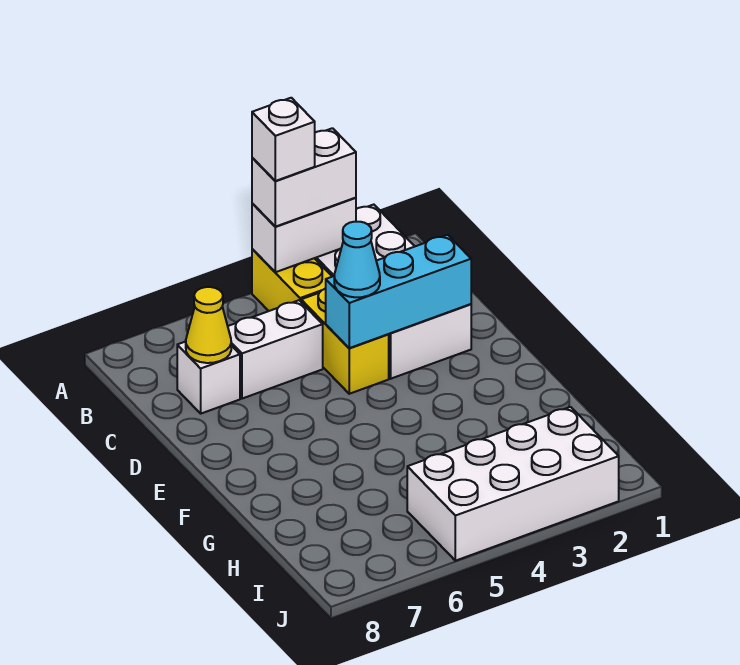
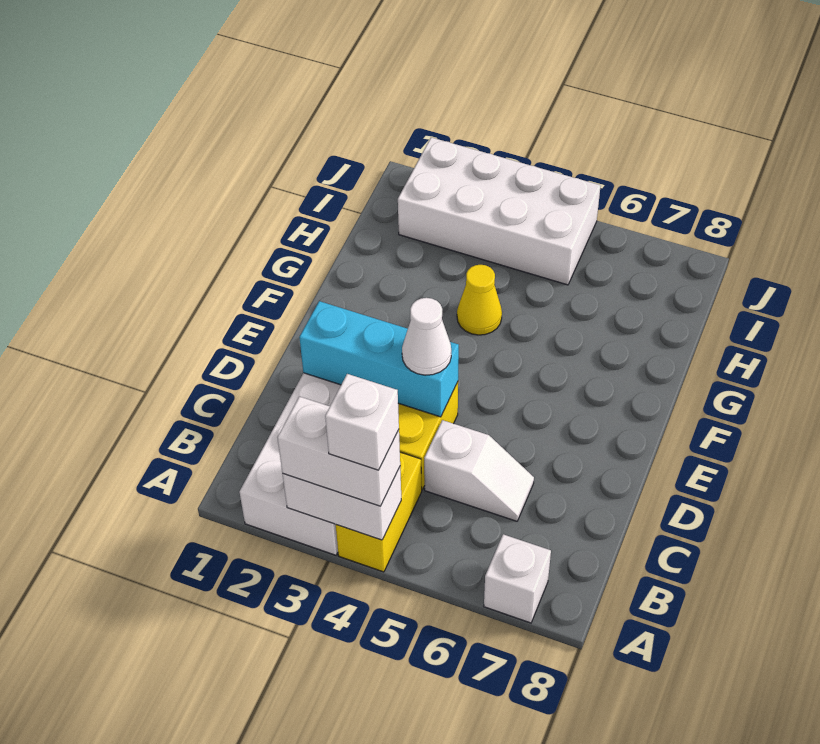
white 1x2 brick [228,300,323,399] -> white 1x2 slope [424,420,534,521]
white 1x1 brick [177,342,240,414] -> white 1x1 brick moved to [484,534,551,623]
yellow 1x1 cone [186,287,231,363] -> yellow 1x1 cone moved to [457,265,502,335]
cyan 1x1 cone [334,222,380,297] -> white 1x1 cone [402,298,451,375]

